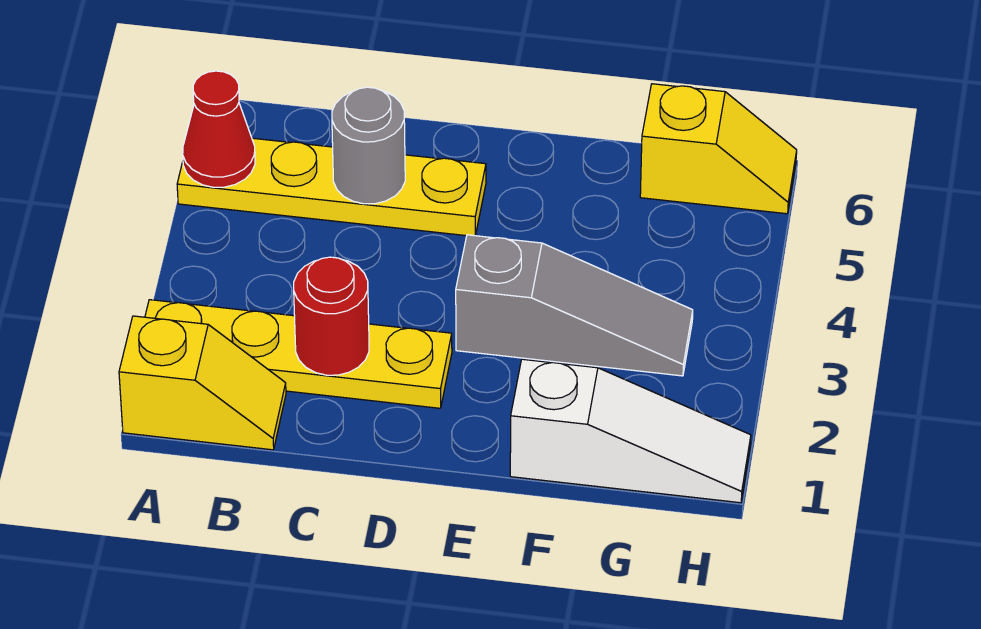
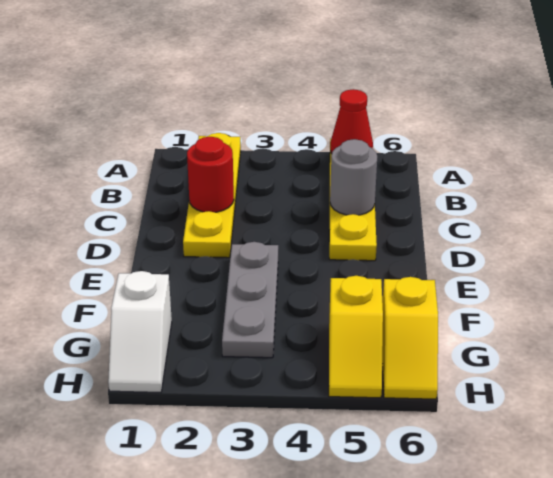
yellow 1x2 slope [119,316,286,450] -> yellow 1x2 slope moved to [329,276,383,398]
grey 1x3 slope [456,235,693,376] -> grey 1x3 plate [222,242,278,358]
white 1x3 slope [510,359,751,503] -> white 1x2 slope [108,271,172,392]

